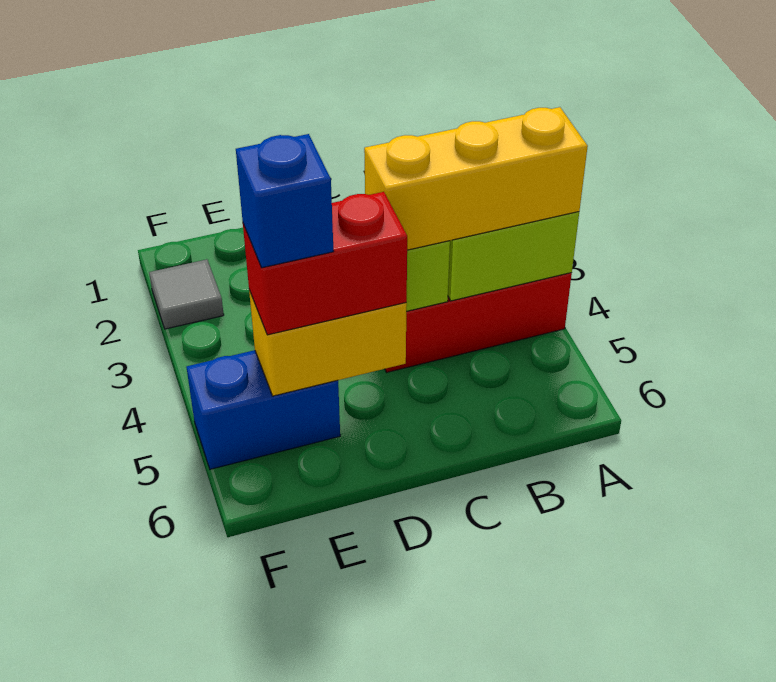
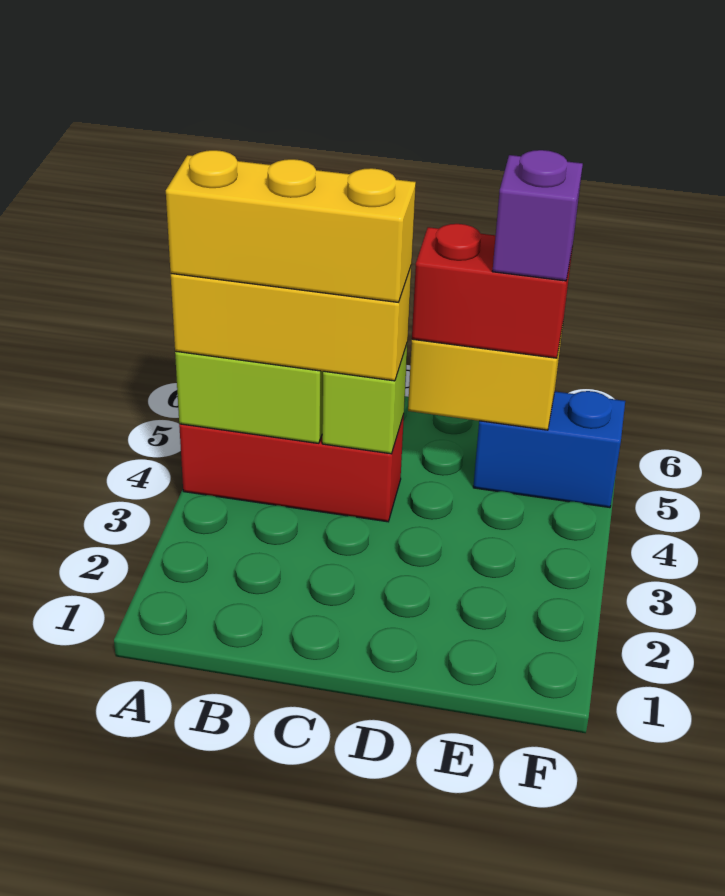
none -> yellow 1x3 brick [166,150,416,302]
blue 1x1 brick [236,134,334,268] -> purple 1x1 brick [492,150,583,281]
grey 1x1 tile [149,259,224,329] -> none

